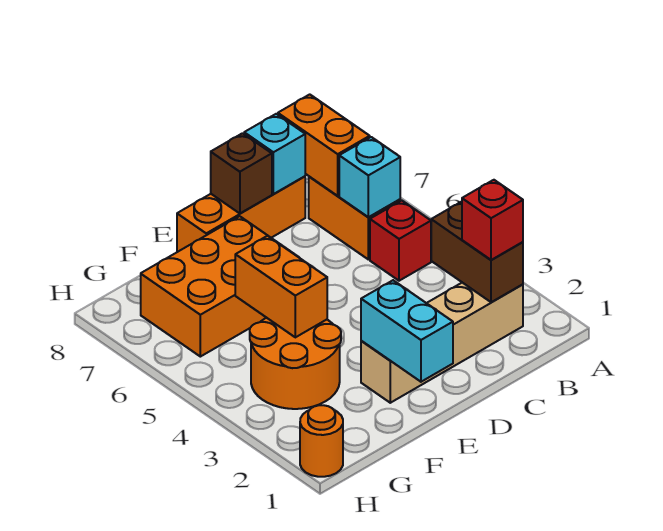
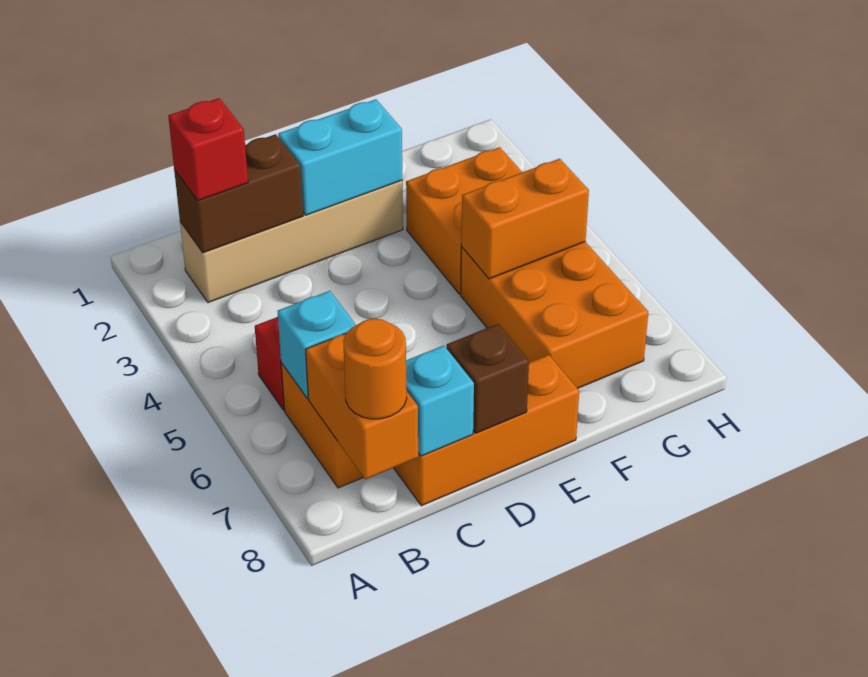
brown 1x2 brick [431,202,523,302] -> brown 1x2 brick turned to [174,134,303,253]
cyan 1x2 brick [361,280,453,382] -> cyan 1x2 brick turned to [278,99,402,215]
orange 2x3 brick [141,216,298,357] -> orange 2x3 brick turned to [461,242,648,389]
orange 2x2 round brick [250,318,341,409] -> orange 2x2 brick [406,147,522,294]
orange 1x2 brick [235,236,327,337] -> orange 1x2 brick turned to [461,159,589,279]
orange 1x1 round brick [300,405,343,477] -> orange 1x1 round brick moved to [343,319,407,419]

